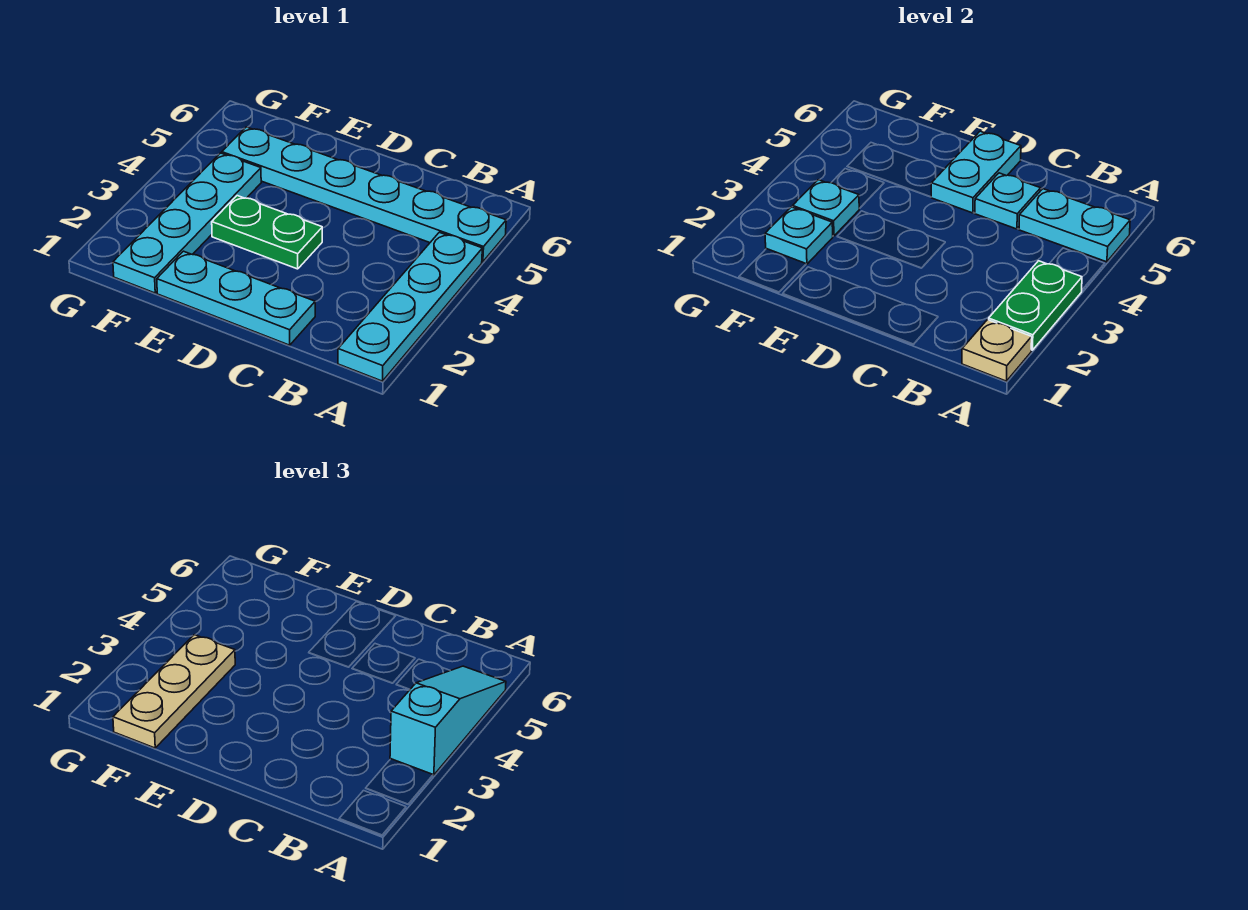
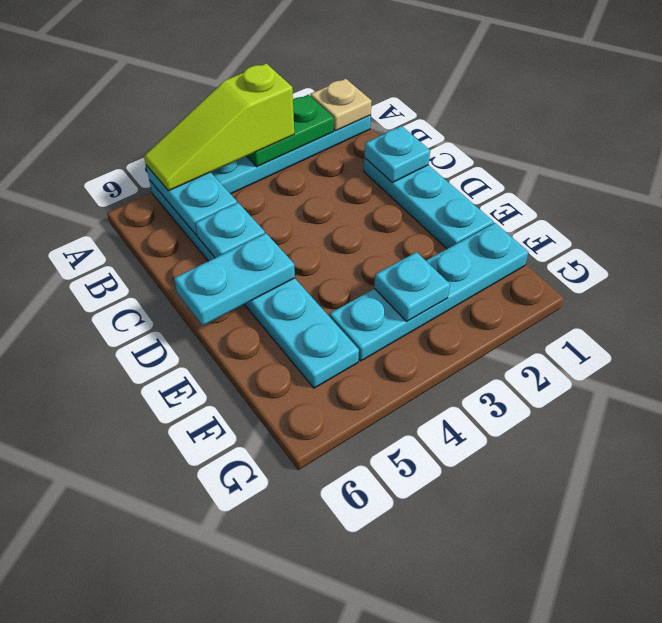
cyan 1x3 slope [390,666,506,775] -> lime 1x3 slope [144,63,294,191]
green 1x2 plate [212,196,322,269] -> none
tan 1x3 plate [113,635,235,748] -> none
cyan 1x1 plate [765,207,833,264] -> cyan 1x1 plate moved to [365,126,430,183]

